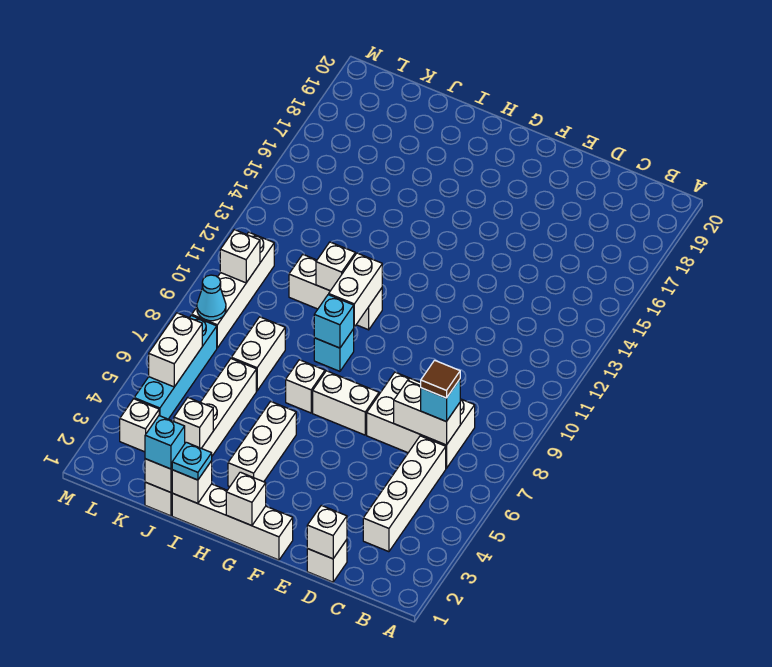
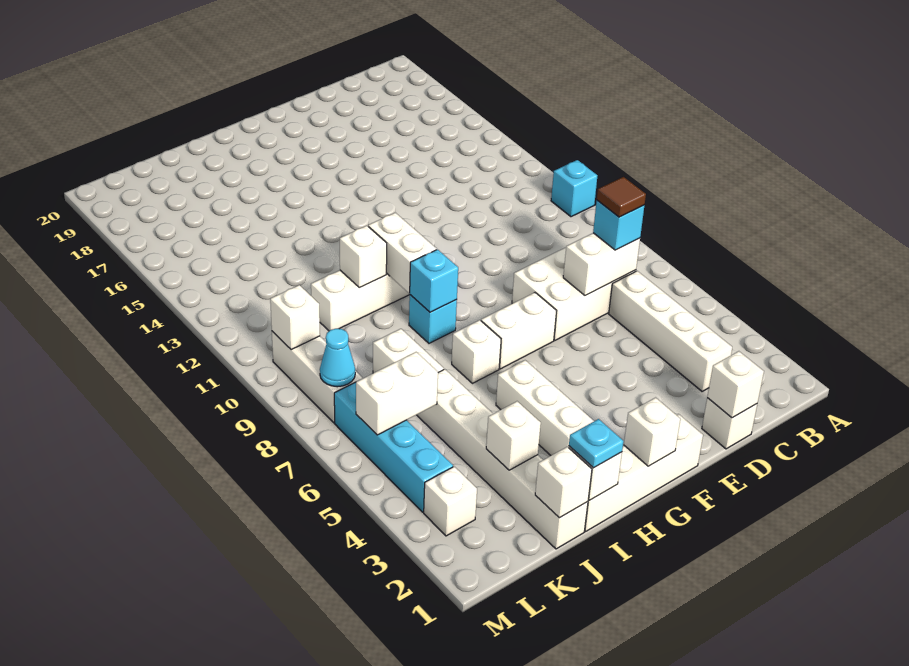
cyan 1x1 brick [145,416,185,469] -> cyan 1x1 brick moved to [551,160,597,217]
white 1x2 brick [149,313,202,387] -> white 1x2 brick turned to [356,352,438,435]
white 1x4 brick [192,232,274,348] -> white 1x3 brick [272,331,362,423]

